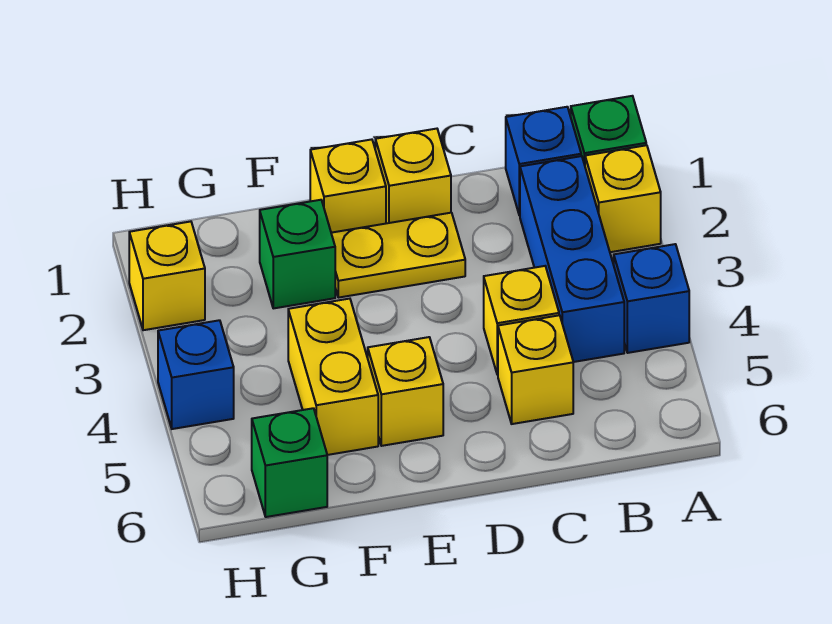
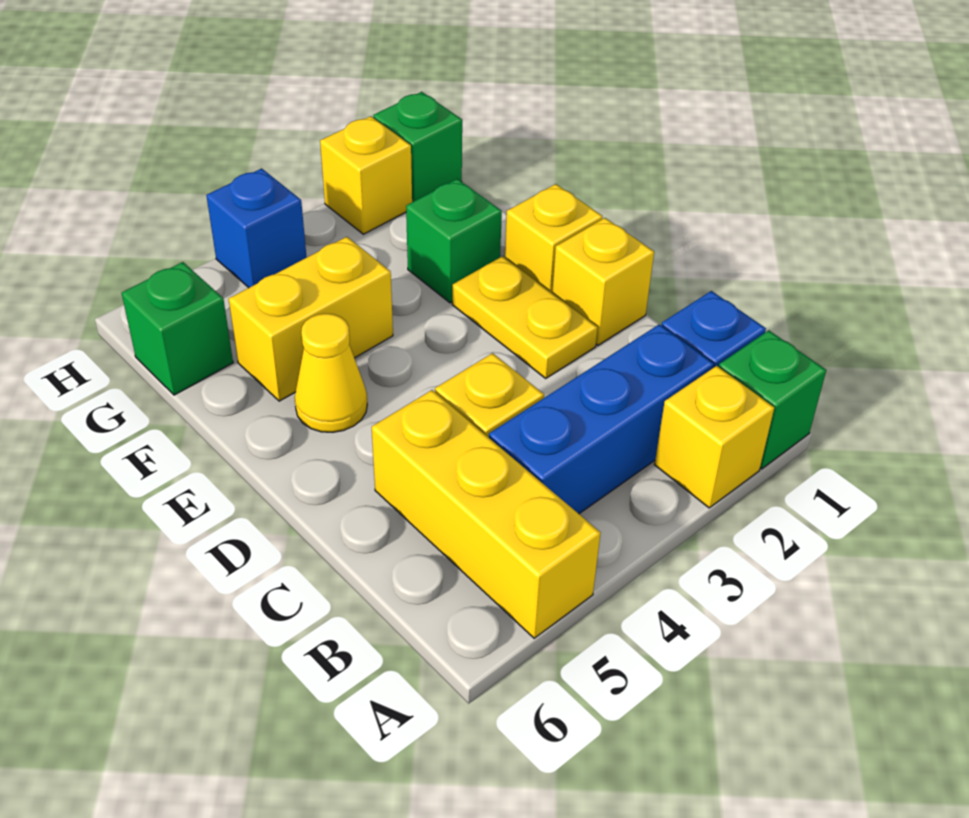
blue 1x1 brick [614,244,689,353] -> none
yellow 1x1 brick [498,315,573,424] -> yellow 1x3 brick [372,390,601,638]
yellow 1x1 brick [368,337,443,446] -> yellow 1x1 cone [295,314,367,432]
none -> green 1x1 brick [373,92,462,202]

